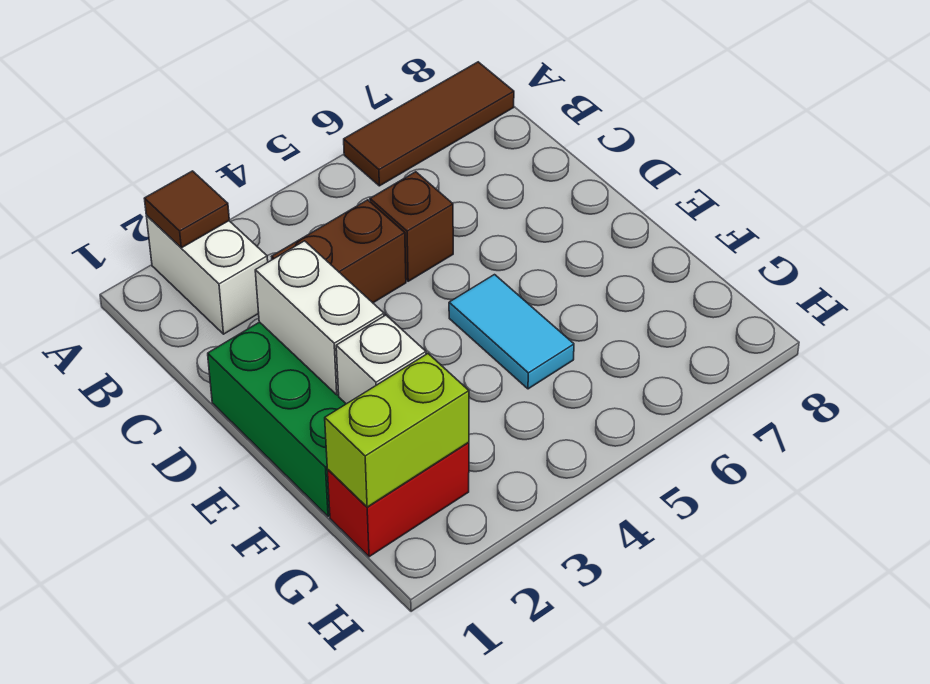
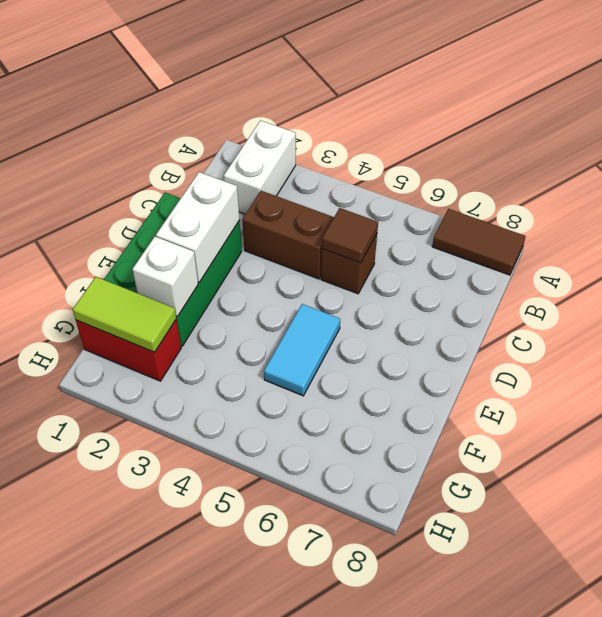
brown 1x1 tile [144,171,229,248] -> brown 1x1 tile moved to [322,208,378,263]
brown 1x3 tile [344,62,514,186] -> brown 1x2 tile [432,209,526,275]
lime 1x2 brick [325,354,469,507] -> lime 1x2 tile [73,277,176,352]

